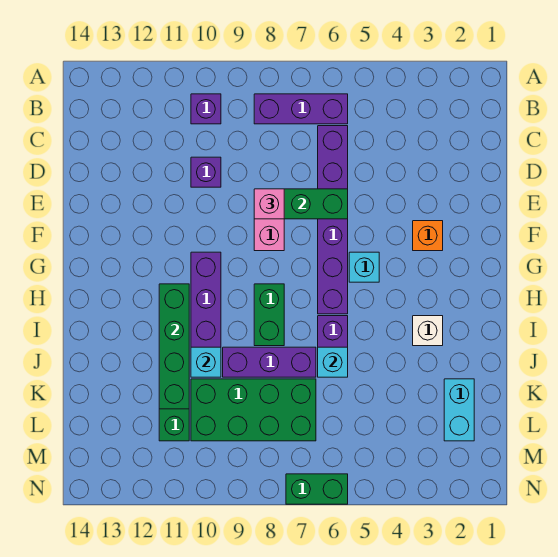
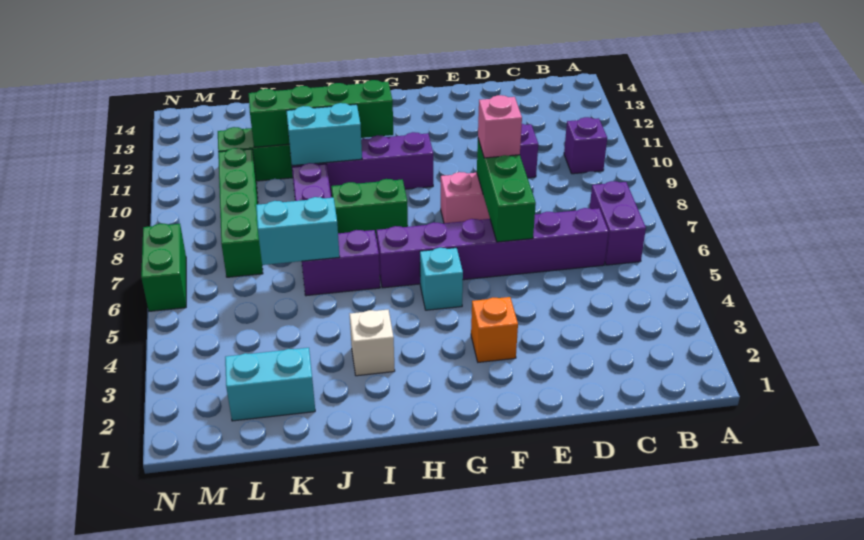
purple 1x3 brick [254,94,348,124] -> purple 1x2 brick [590,181,646,265]
cyan 1x1 brick [318,347,348,377] -> cyan 1x2 brick [256,197,340,265]
cyan 1x1 brick [191,347,221,377] -> cyan 1x2 brick [286,103,362,166]
green 2x4 brick [191,379,316,441] -> green 1x4 brick [218,148,263,277]

